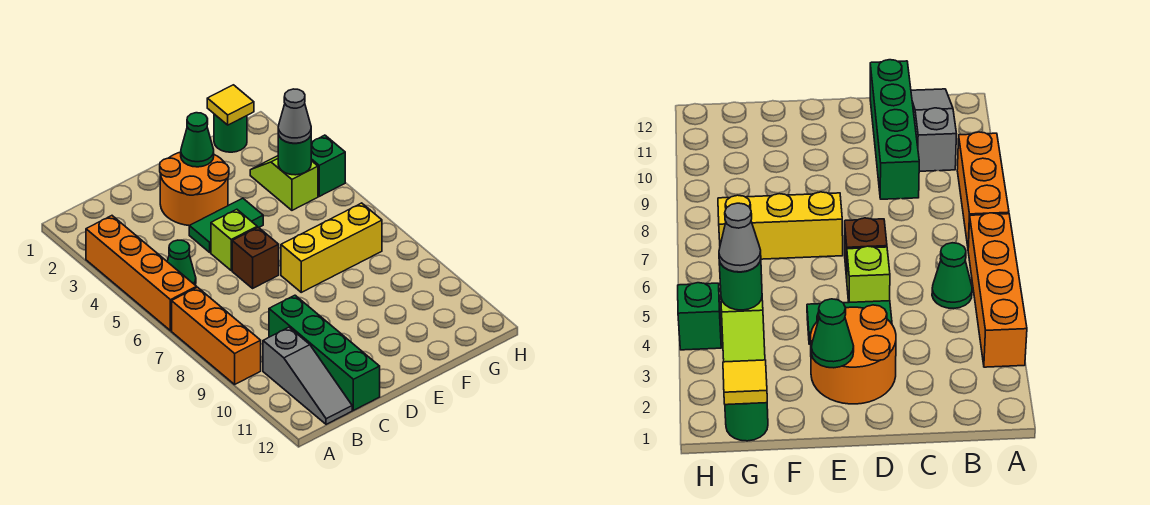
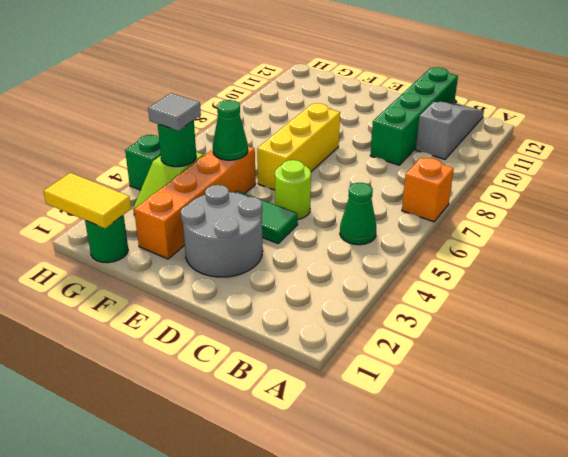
orange 1x4 brick [86,216,197,331] -> orange 1x4 brick moved to [134,146,256,259]
orange 1x3 brick [172,287,261,384] -> orange 1x1 brick [402,158,454,222]
orange 2x2 round brick [160,152,229,226] -> grey 2x2 round brick [181,185,263,277]
lime 1x1 brick [211,209,257,270] -> lime 1x1 round brick [275,160,311,219]
brown 1x1 brick [232,227,279,288] -> none
green 1x1 cone [181,113,214,167] -> green 1x1 cone moved to [213,100,248,160]
yellow 1x3 brick [281,203,382,292] -> yellow 1x3 brick turned to [257,103,340,190]
yellow 1x1 tile [207,85,254,125] -> yellow 1x2 tile [43,173,131,228]
grey 1x1 cone [278,89,311,143] -> grey 1x1 tile [148,93,201,131]

